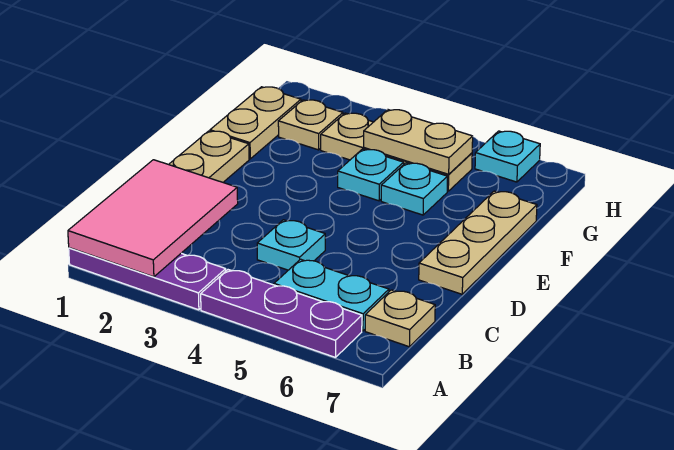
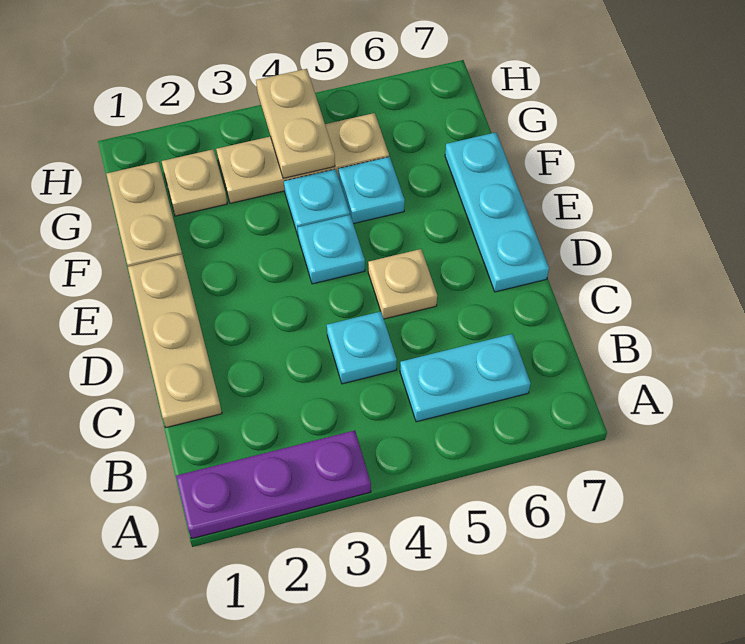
pink 2x3 tile [68,160,238,277] -> none
purple 1x3 plate [201,270,362,358] -> none
tan 1x1 plate [365,290,435,347] -> tan 1x1 plate moved to [368,249,437,319]
tan 1x3 plate [419,191,537,294] -> cyan 1x3 plate [445,132,549,292]
tan 1x2 plate [364,110,473,174] -> tan 1x2 plate turned to [256,69,335,178]
cyan 1x1 plate [475,131,540,182] -> cyan 1x1 plate moved to [298,215,365,284]

